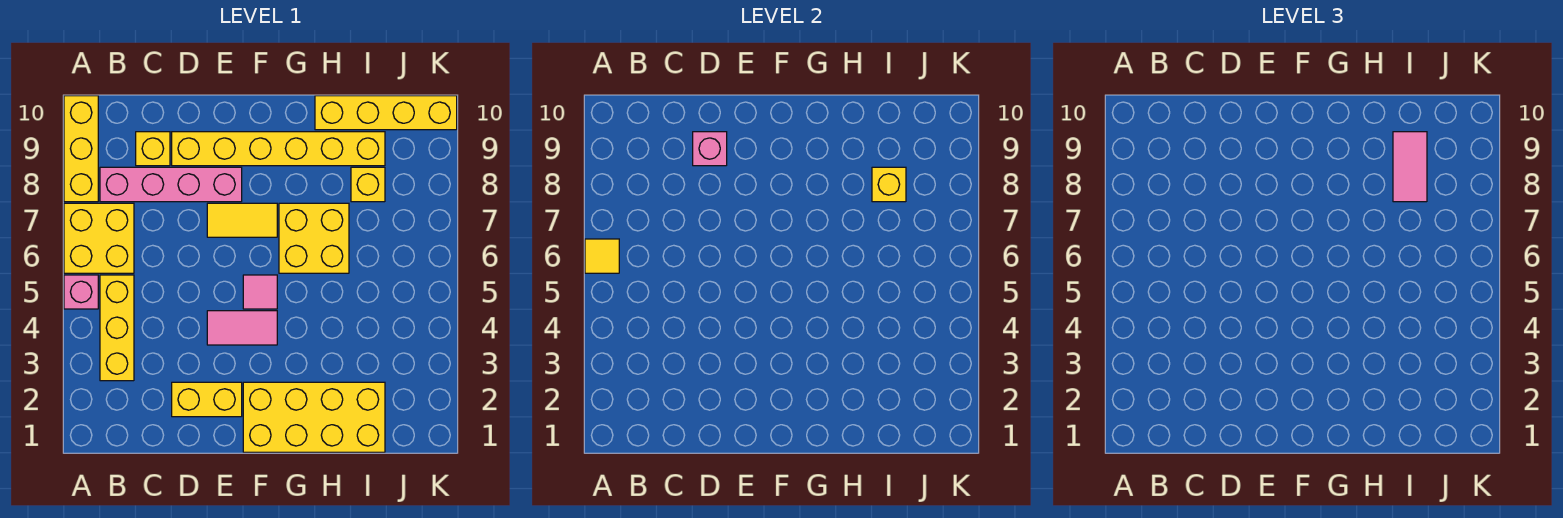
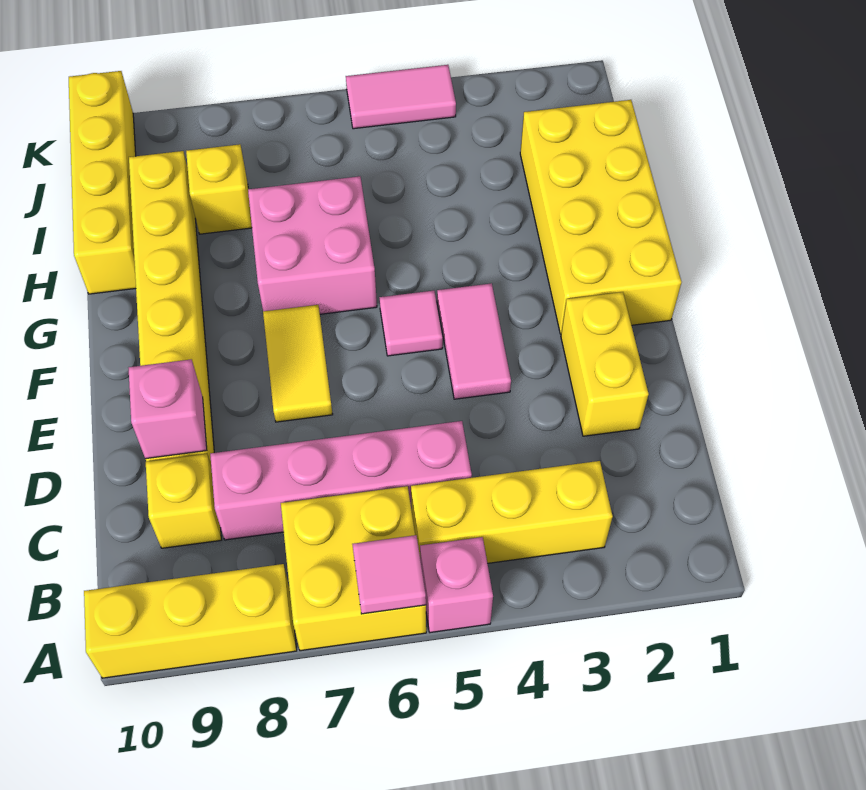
yellow 1x1 tile [585,239,619,273] -> pink 1x1 tile [352,535,426,614]
pink 1x4 brick [100,167,242,202] -> pink 1x4 brick turned to [210,421,472,540]
yellow 2x2 brick [279,203,349,273] -> pink 2x2 brick [248,176,377,314]
yellow 1x1 brick [872,167,906,202] -> none
pink 1x2 tile [1393,132,1427,202] -> pink 1x2 tile moved to [346,65,456,129]

